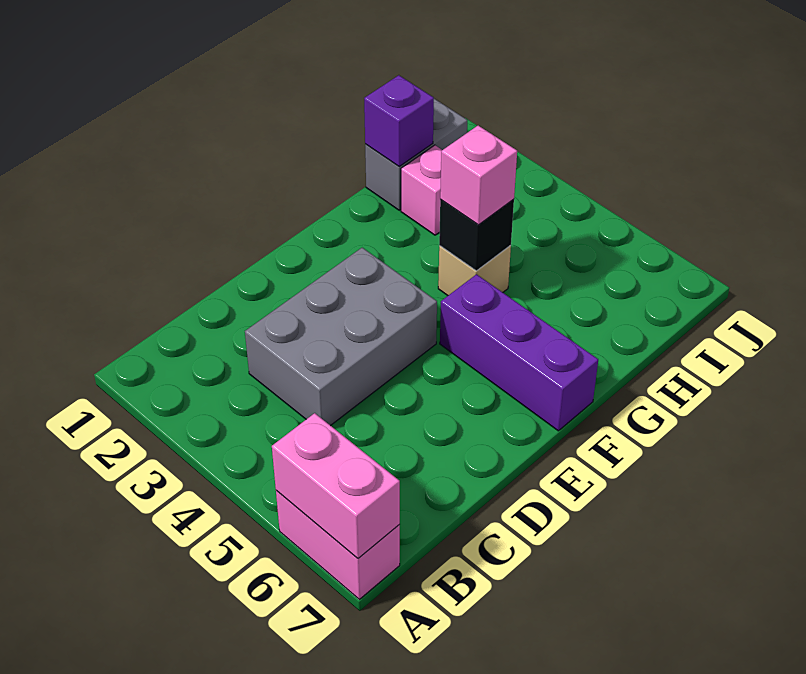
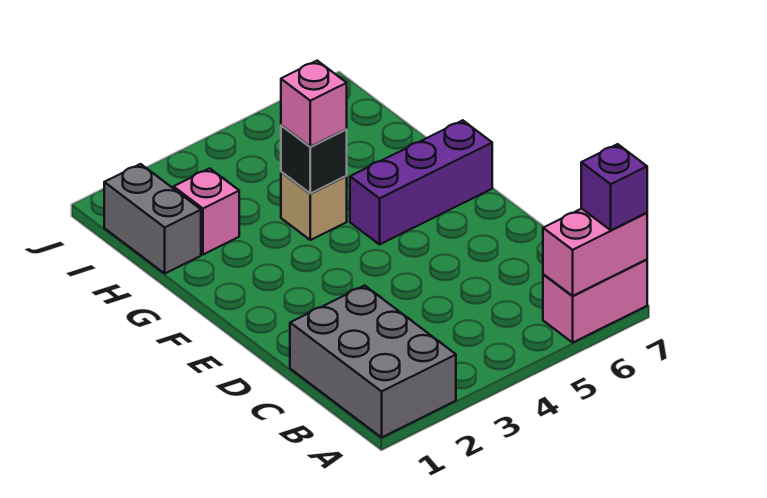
grey 2x3 brick [245,248,437,426] -> grey 2x3 brick moved to [290,285,456,437]
purple 1x1 brick [364,75,434,167] -> purple 1x1 brick moved to [581,144,647,230]

